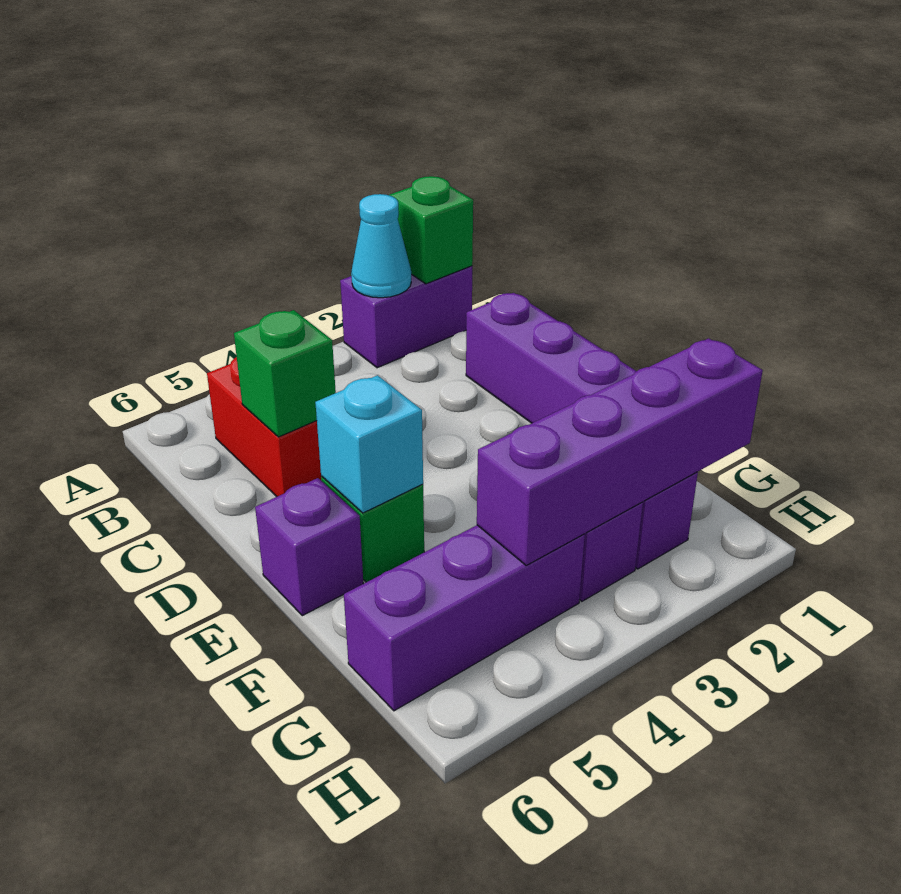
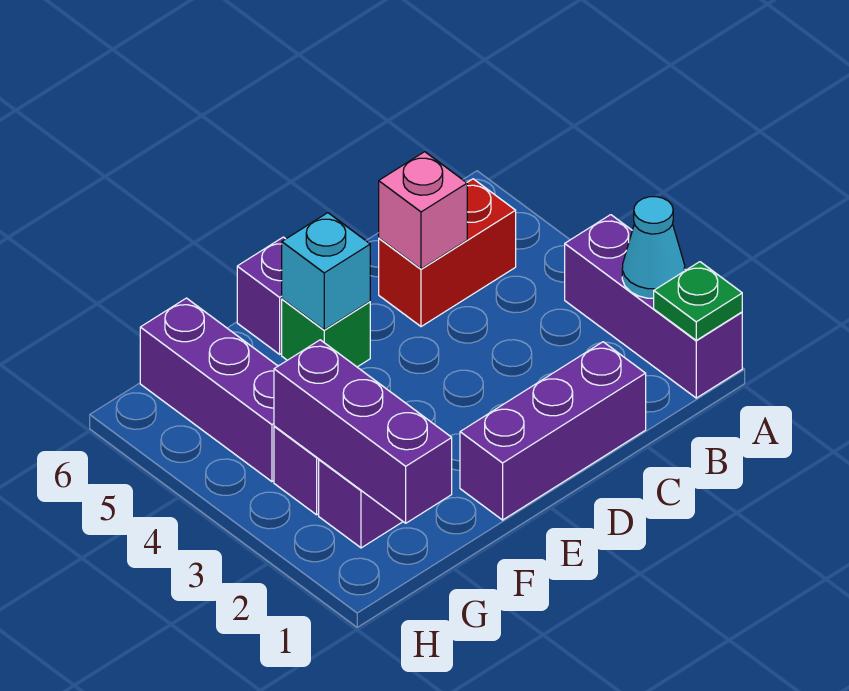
purple 1x2 brick [340,266,472,368] -> purple 1x3 brick [565,215,742,398]
green 1x1 brick [389,176,473,284] -> green 1x1 plate [654,262,742,340]
green 1x1 brick [234,310,336,437] -> pink 1x1 brick [379,152,467,269]
purple 1x4 brick [477,338,763,565] -> purple 1x3 brick [274,340,452,523]

